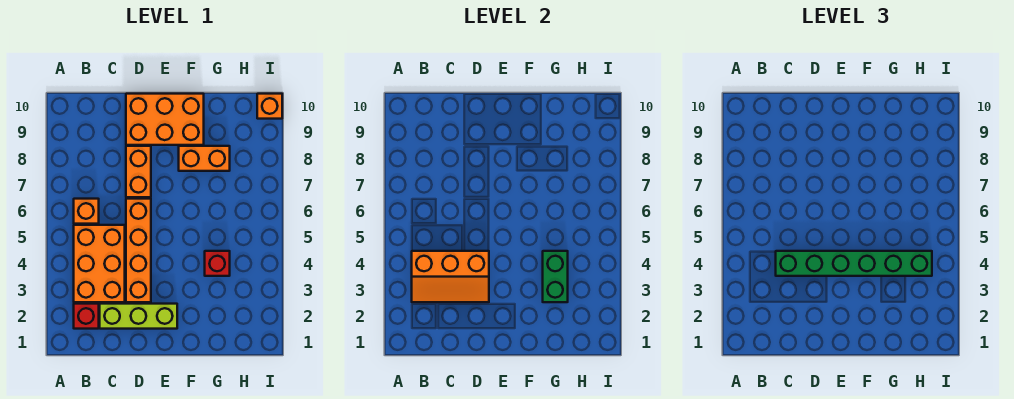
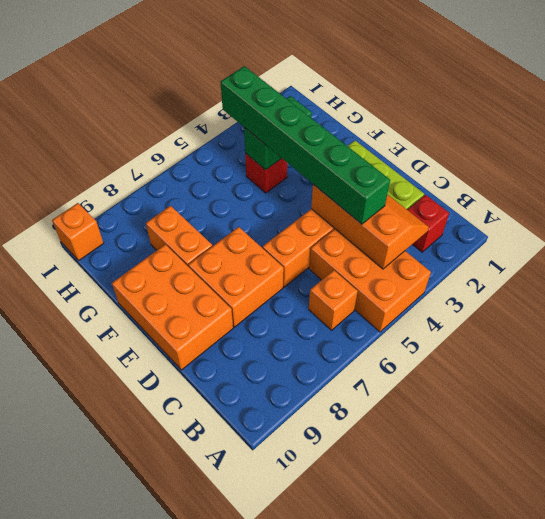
orange 2x3 brick [74,225,125,302] -> orange 2x3 brick turned to [309,229,431,332]
orange 1x2 brick [126,146,151,197] -> orange 2x2 brick [188,227,284,327]

